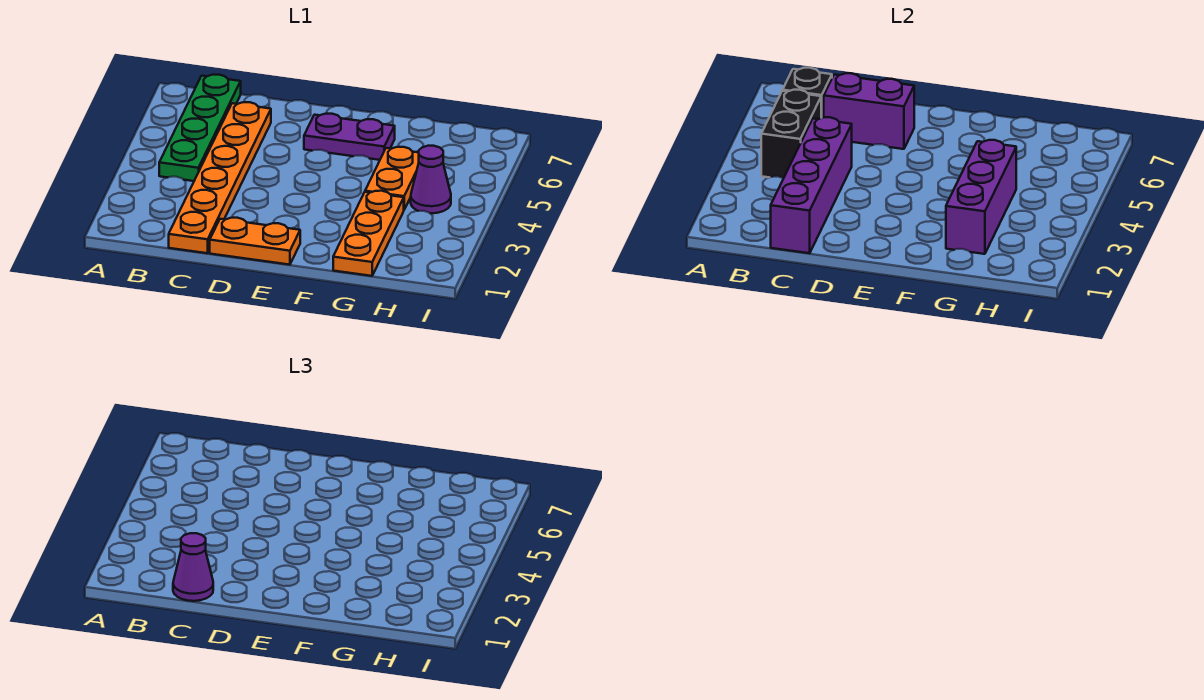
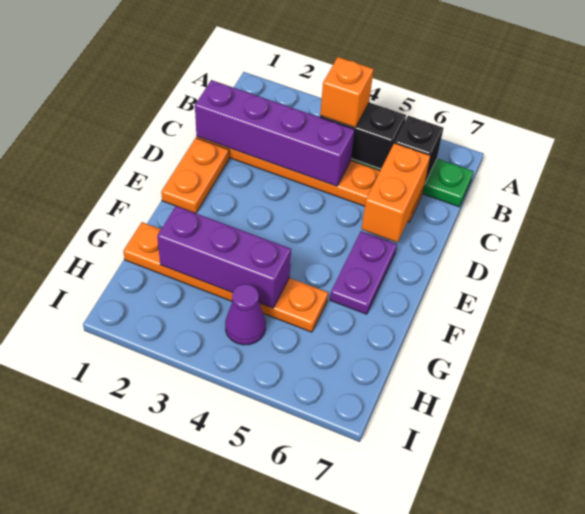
none -> orange 1x1 brick [320,57,374,128]
purple 1x1 cone [173,533,213,601] -> none
purple 1x2 brick [824,73,914,149] -> orange 1x2 brick [362,143,430,242]

